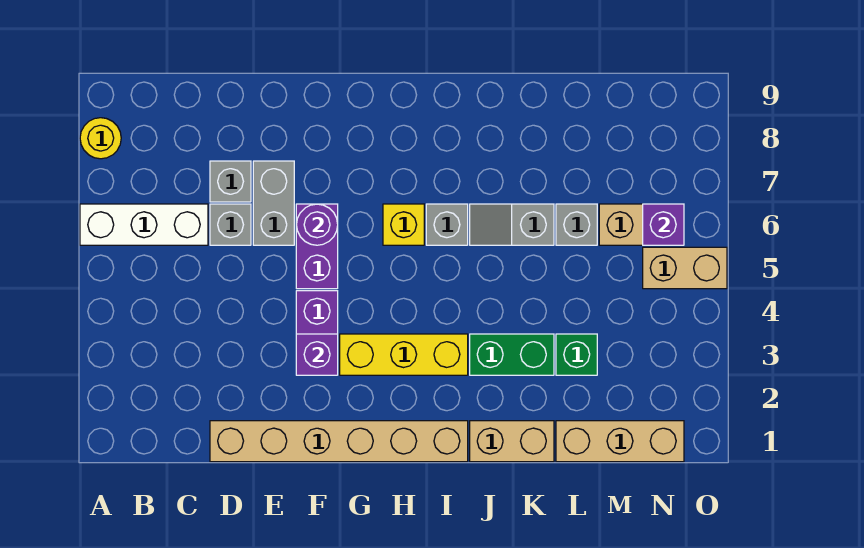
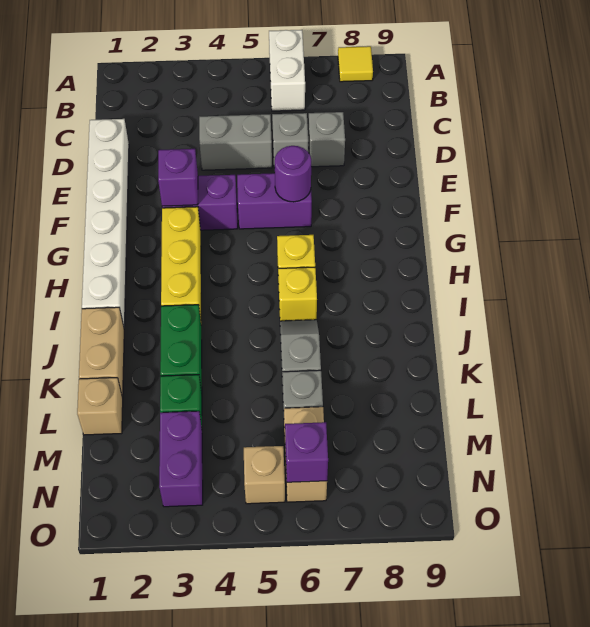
white 1x3 brick [80,204,208,245] -> white 1x2 brick [269,30,305,111]
yellow 1x1 round brick [80,118,121,159] -> yellow 1x1 tile [338,46,373,82]
tan 1x6 brick [210,421,468,462] -> white 1x6 brick [82,119,129,326]
grey 1x2 brick [253,161,294,245] -> grey 1x2 brick moved to [199,114,272,170]
grey 1x1 brick [426,204,468,245] -> yellow 1x1 brick [278,267,317,321]
tan 1x3 brick [556,421,684,462] -> tan 1x1 brick [77,378,123,435]
none -> purple 1x2 brick [159,411,203,507]
tan 1x2 brick [643,247,727,289] -> tan 1x1 brick [244,446,285,504]

